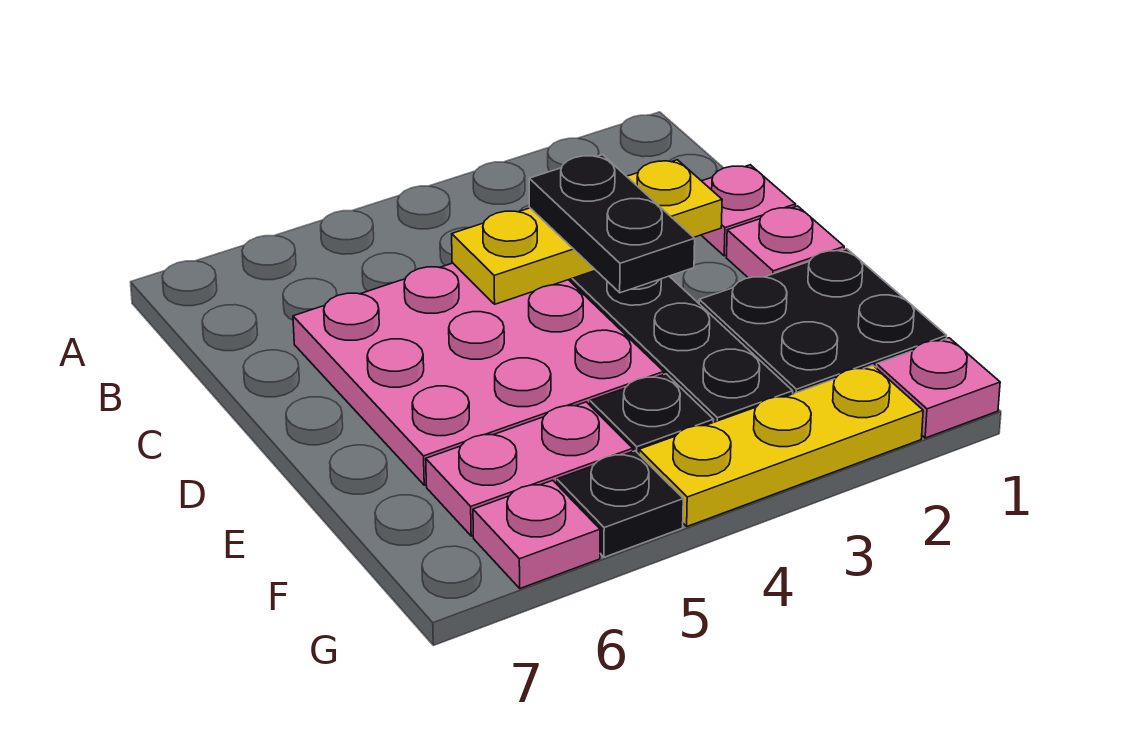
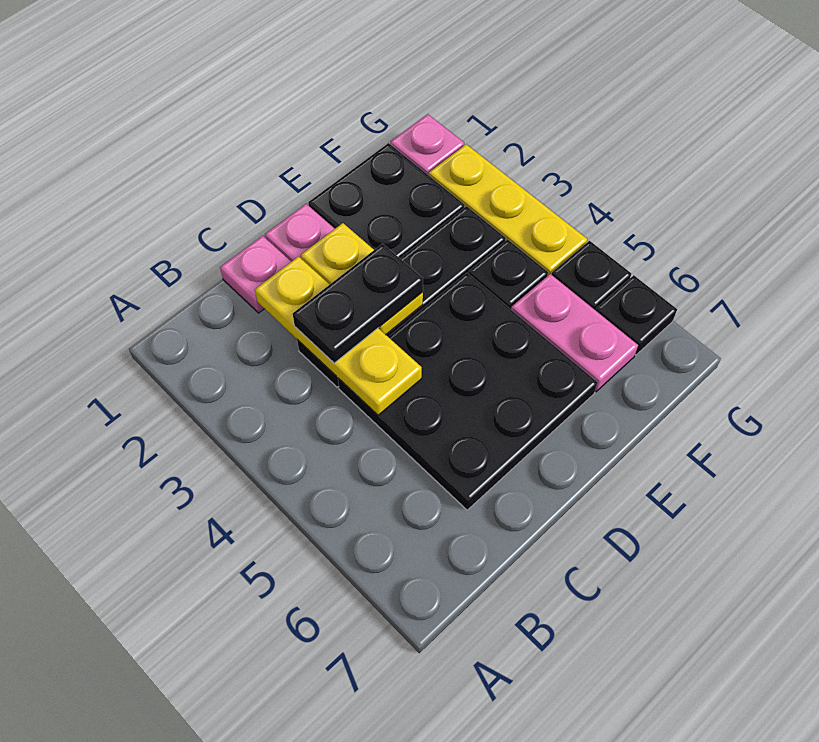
pink 3x3 plate [293,263,664,485] -> black 3x3 plate [338,273,598,510]
none -> yellow 1x2 plate [301,223,423,335]
pink 1x1 plate [473,480,600,588] -> black 1x1 plate [596,275,677,355]

